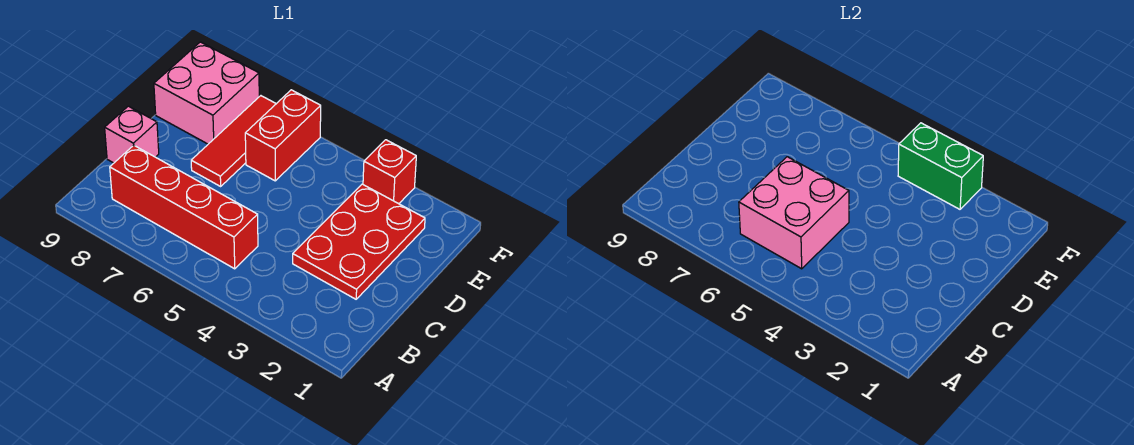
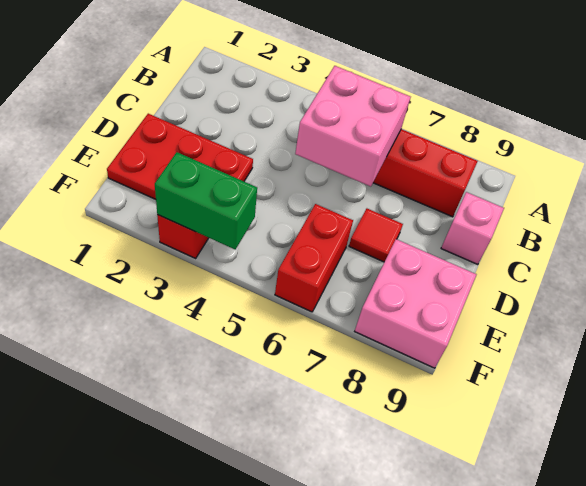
red 2x3 plate [293,184,425,299] -> red 2x3 plate turned to [107,114,253,199]
red 1x3 tile [191,96,276,186] -> red 1x1 tile [349,209,403,262]

